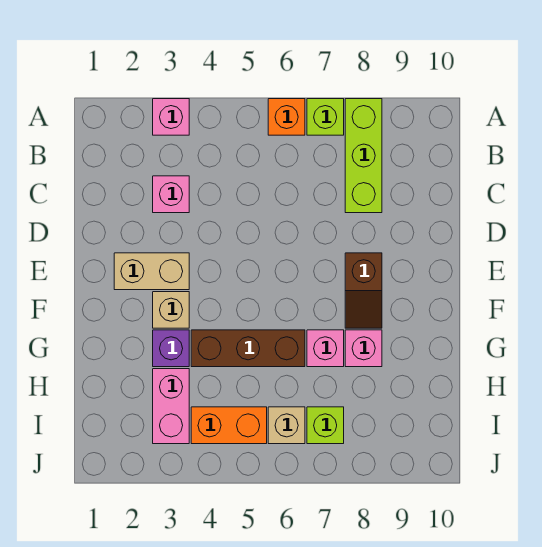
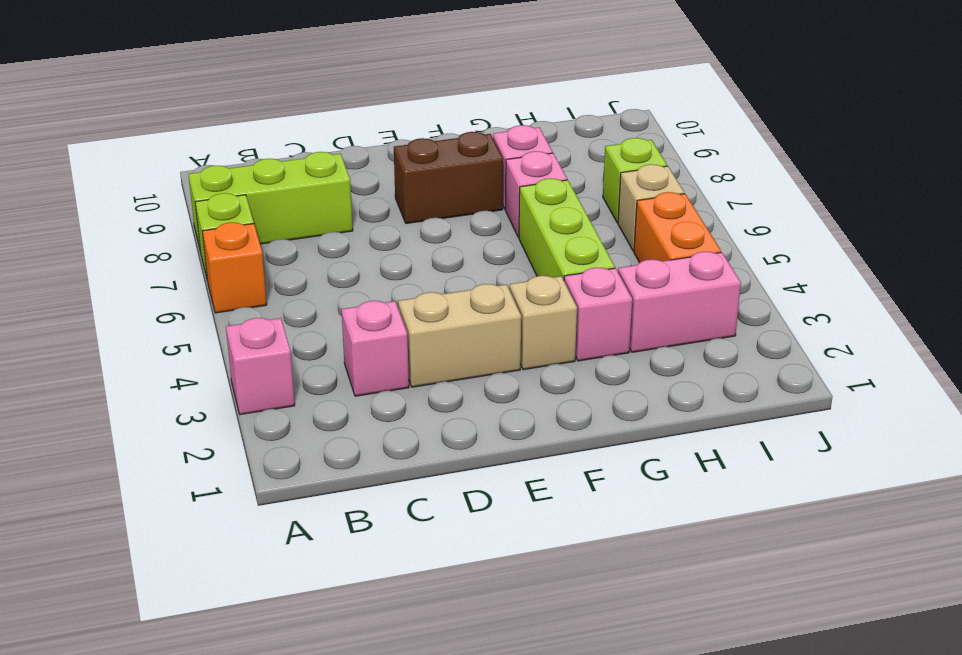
tan 1x2 brick [114,253,189,290] -> tan 1x2 brick turned to [398,284,521,387]
brown 1x2 slope [345,253,382,328] -> brown 1x2 brick [394,132,503,224]
purple 1x1 brick [153,330,189,367] -> pink 1x1 brick [564,267,632,361]
brown 1x3 brick [191,330,305,367] -> lime 1x3 brick [519,178,615,280]

